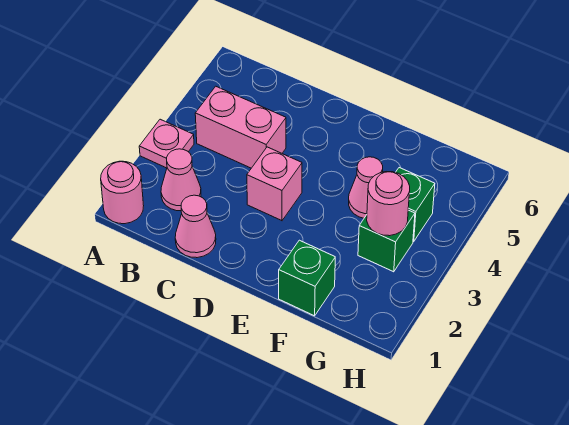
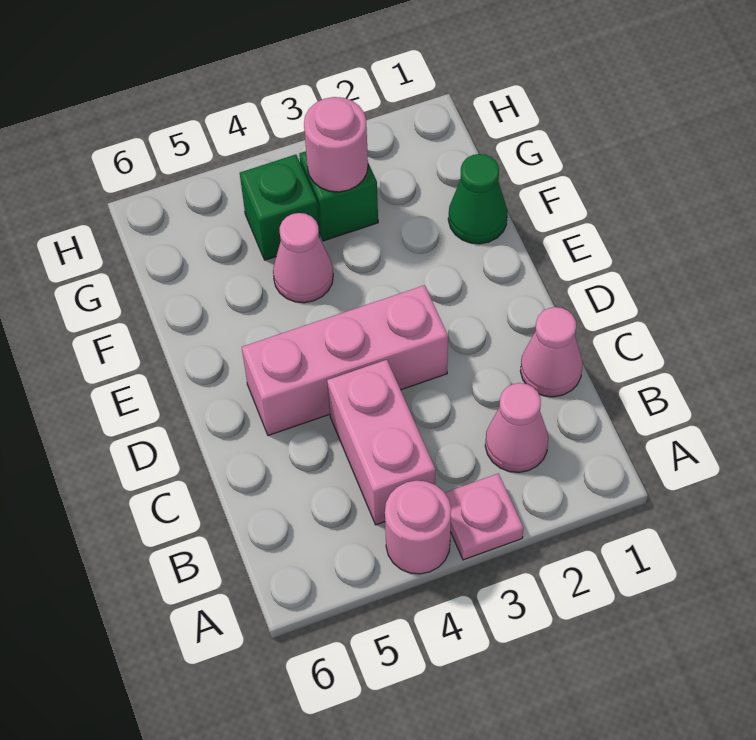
pink 1x1 round brick [101,161,144,224] -> pink 1x1 round brick moved to [385,481,451,574]
pink 1x1 brick [247,147,302,221] -> pink 1x3 brick [242,285,448,436]
green 1x1 brick [279,240,335,316] -> green 1x1 cone [448,154,508,244]

